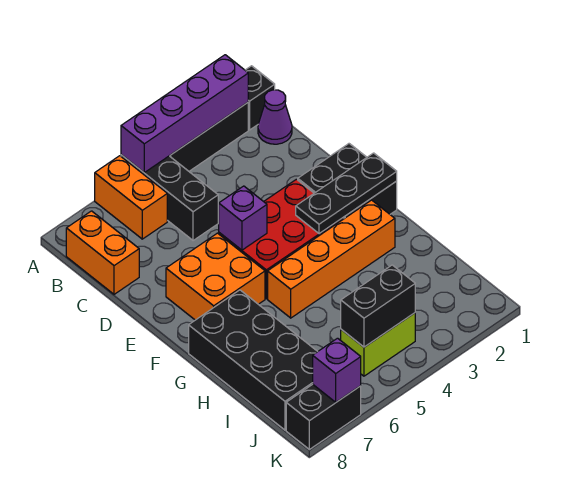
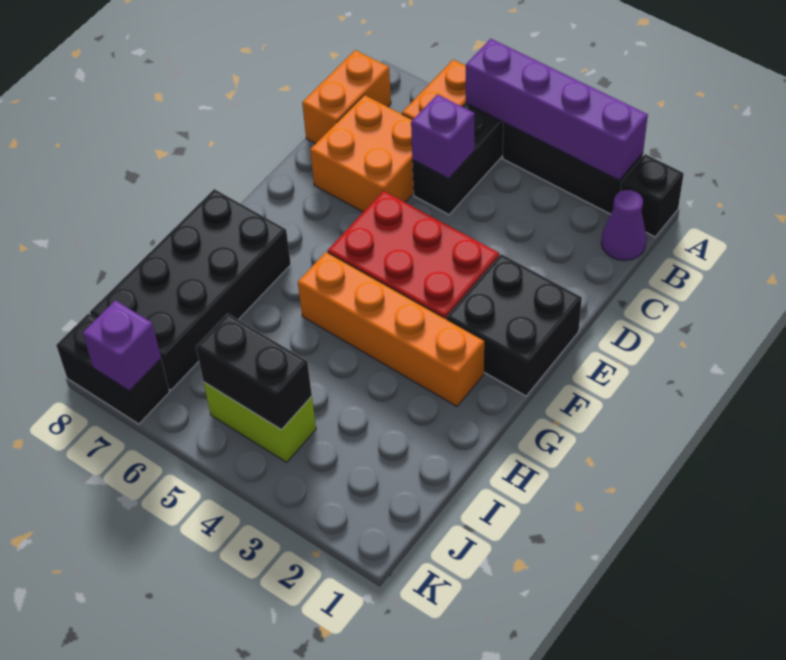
purple 1x1 brick [218,186,267,250] -> purple 1x1 brick moved to [411,94,475,179]
orange 2x2 brick [166,233,265,320] -> orange 2x2 brick moved to [310,95,414,212]
black 1x3 plate [296,153,397,234] -> none

